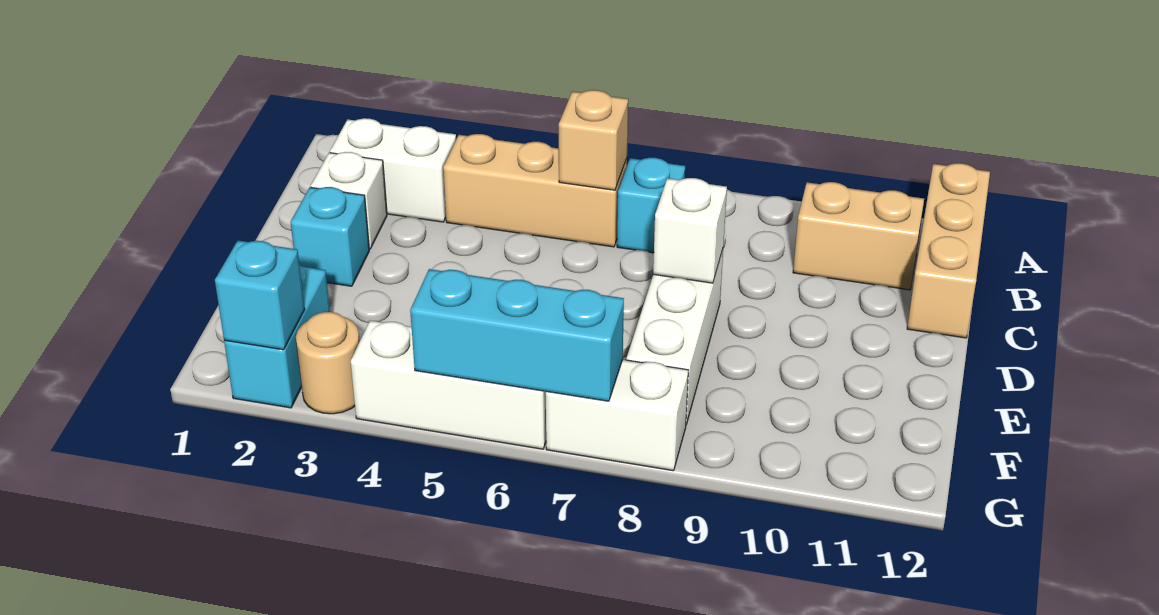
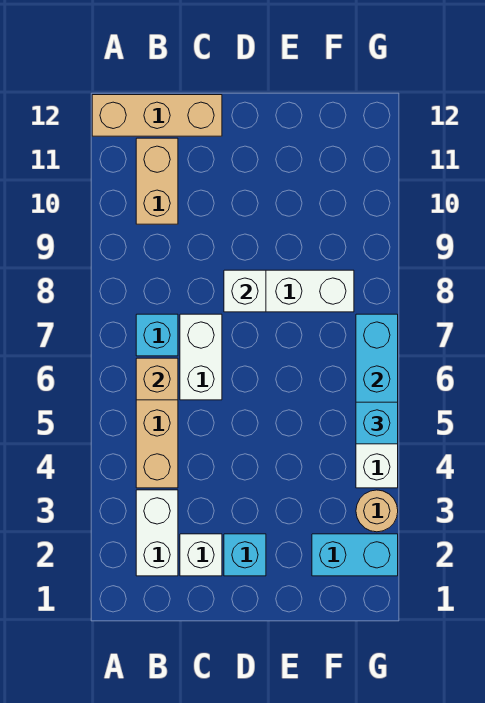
cyan 1x1 brick [215,241,305,350] -> cyan 1x1 brick moved to [356,402,398,444]
white 1x2 brick [546,360,688,471] -> white 1x2 brick moved to [180,314,222,400]

